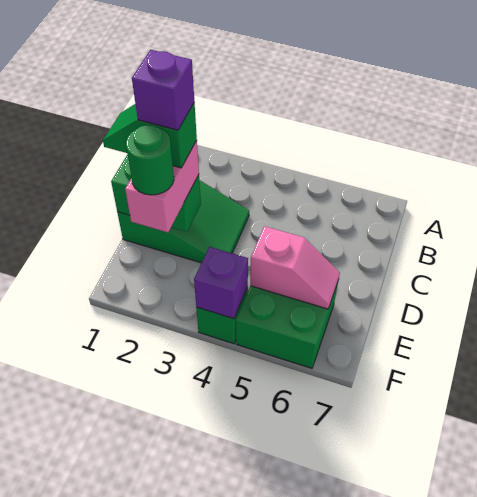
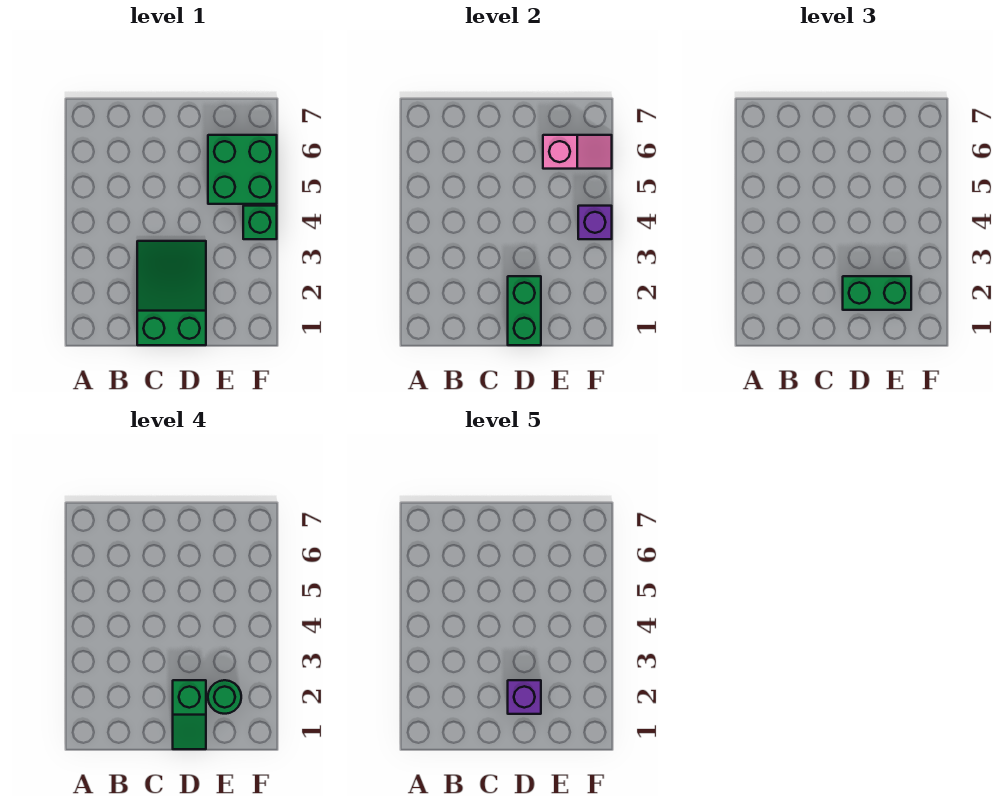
pink 1x2 brick [125,140,199,232] -> green 1x2 brick [843,276,911,310]
pink 1x2 slope [250,226,340,309] -> pink 1x2 slope turned to [543,135,612,169]

